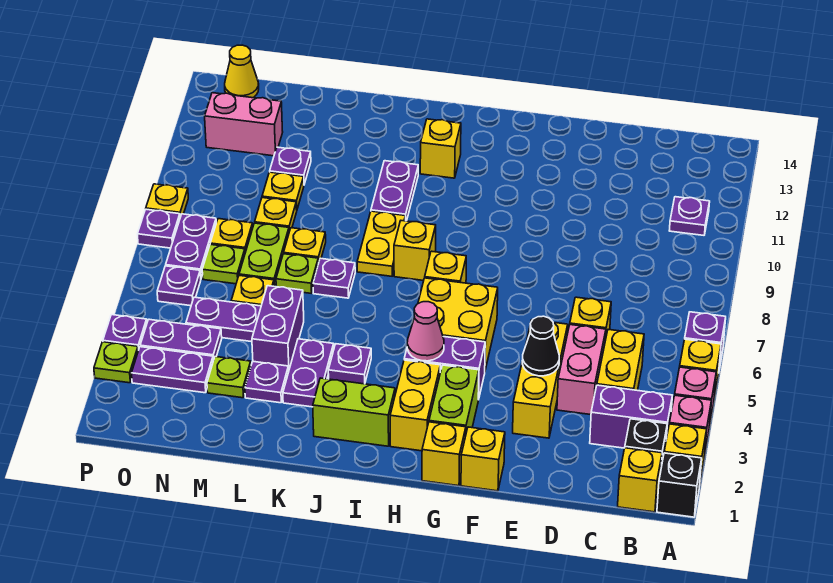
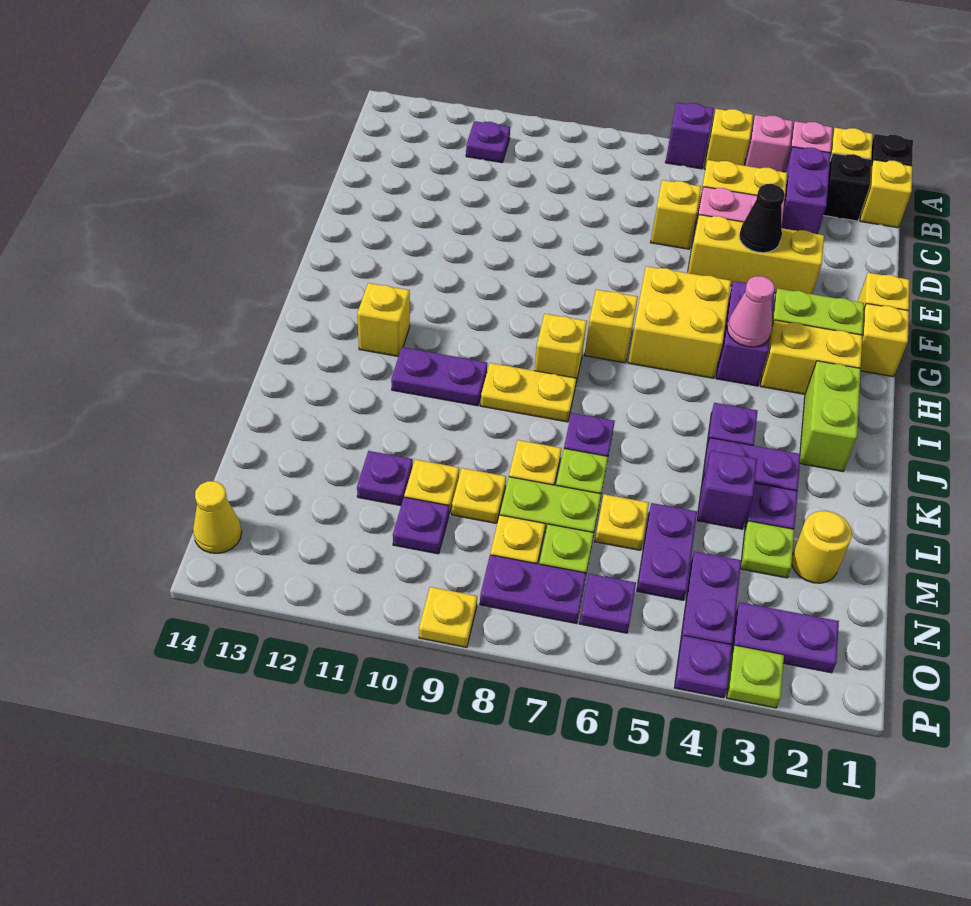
purple 1x2 brick [252,286,304,369] -> purple 1x1 brick [697,451,757,529]
none -> yellow 1x1 round brick [792,511,852,583]
purple 1x2 plate [132,347,213,393] -> purple 1x2 plate turned to [731,602,839,673]
pink 1x2 brick [205,93,283,156] -> none
purple 1x1 plate [137,209,180,248] -> purple 1x1 plate moved to [393,497,449,554]

